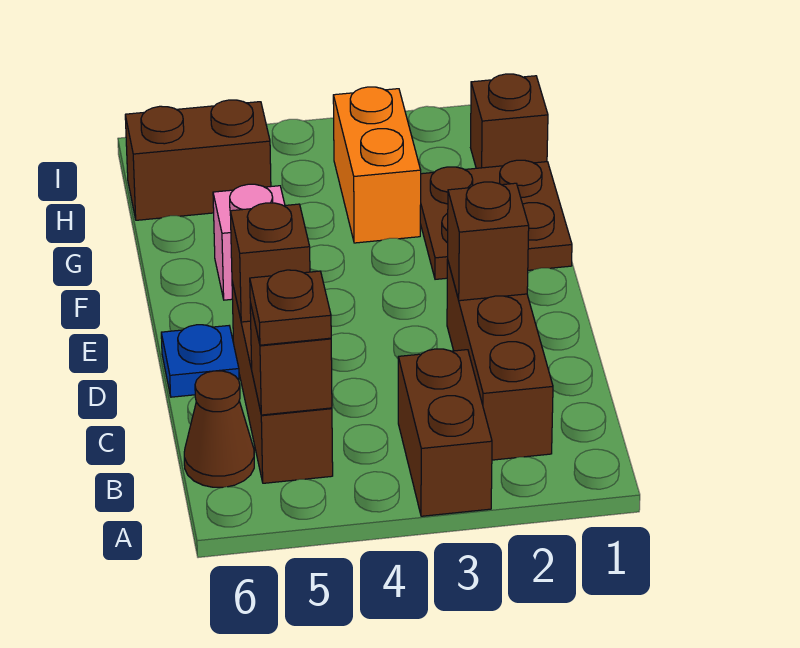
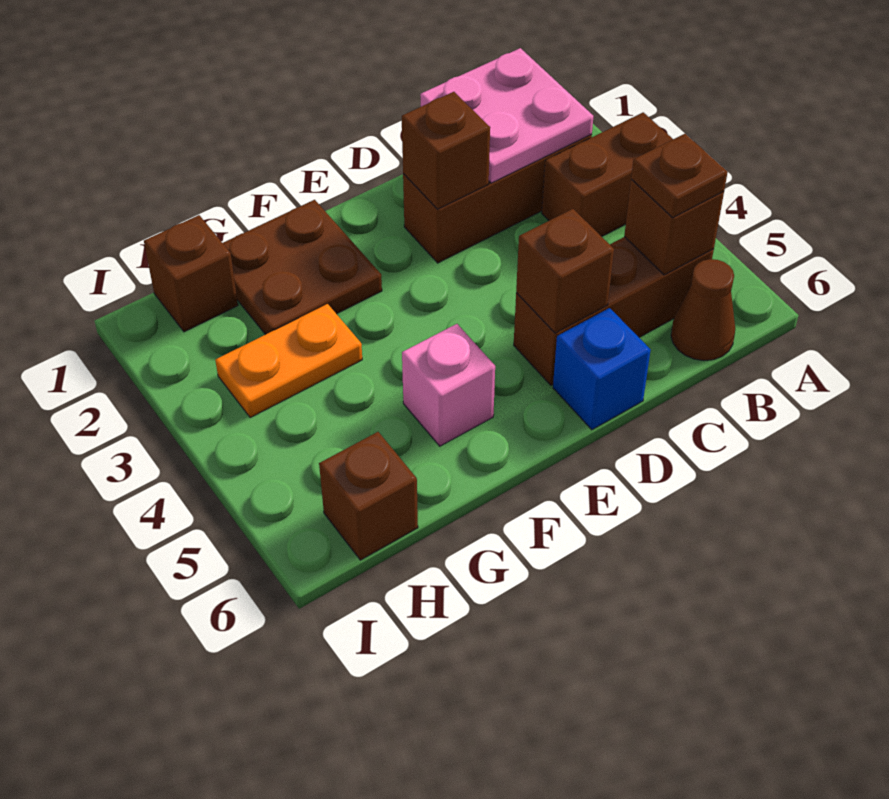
none -> pink 2x2 plate [420,48,593,183]
blue 1x1 plate [161,325,239,397] -> blue 1x1 brick [553,308,651,430]
orange 1x2 brick [333,87,421,243] -> orange 1x2 plate [215,304,362,418]
brown 1x2 brick [125,100,271,220] -> brown 1x1 brick [319,432,418,560]

